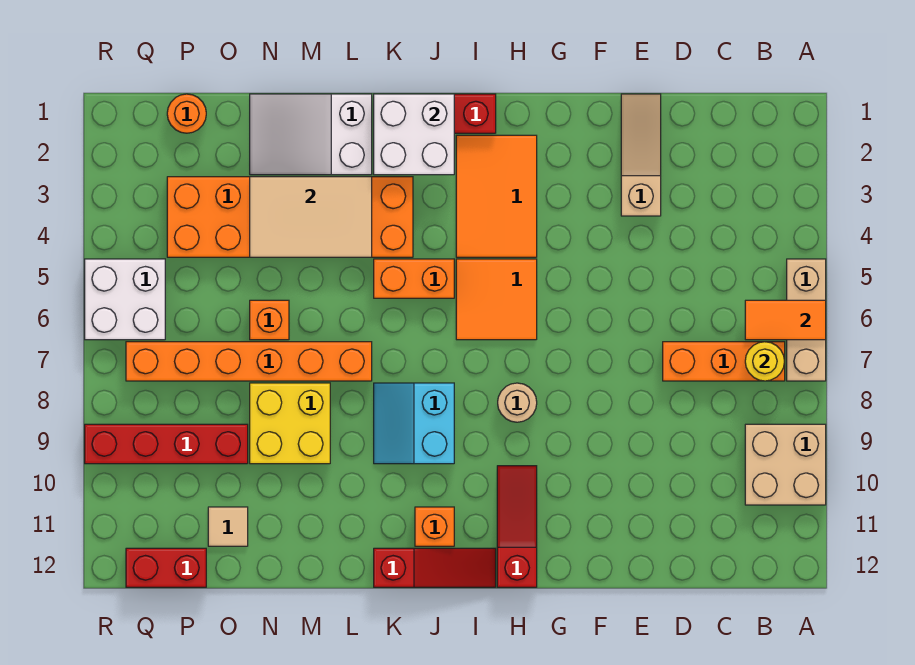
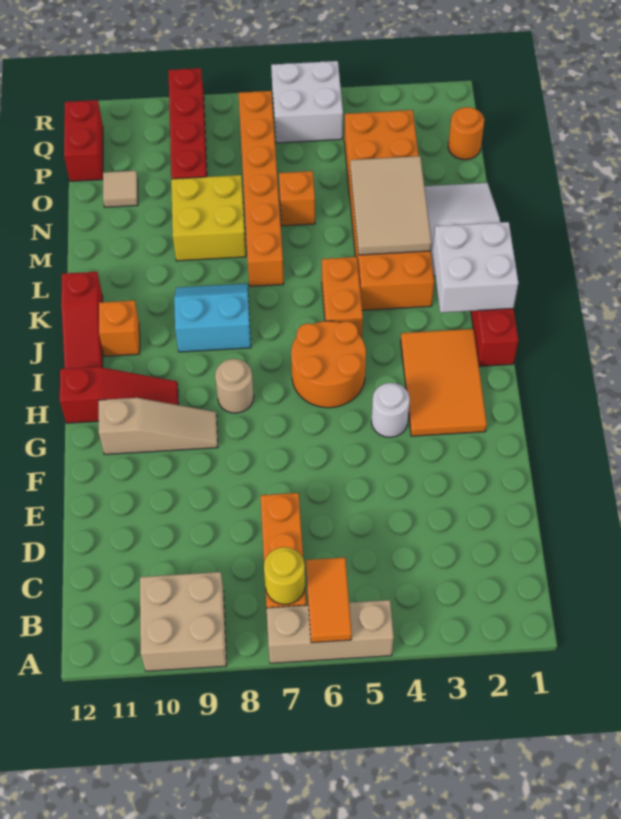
tan 1x3 slope [621,94,661,216] -> tan 1x3 slope moved to [99,398,218,454]
none -> white 1x1 round brick [371,383,410,437]
orange 2x3 tile [456,135,537,257] -> orange 2x3 tile turned to [401,329,487,436]
orange 2x2 tile [456,259,537,340] -> orange 2x2 round brick [291,321,366,408]

